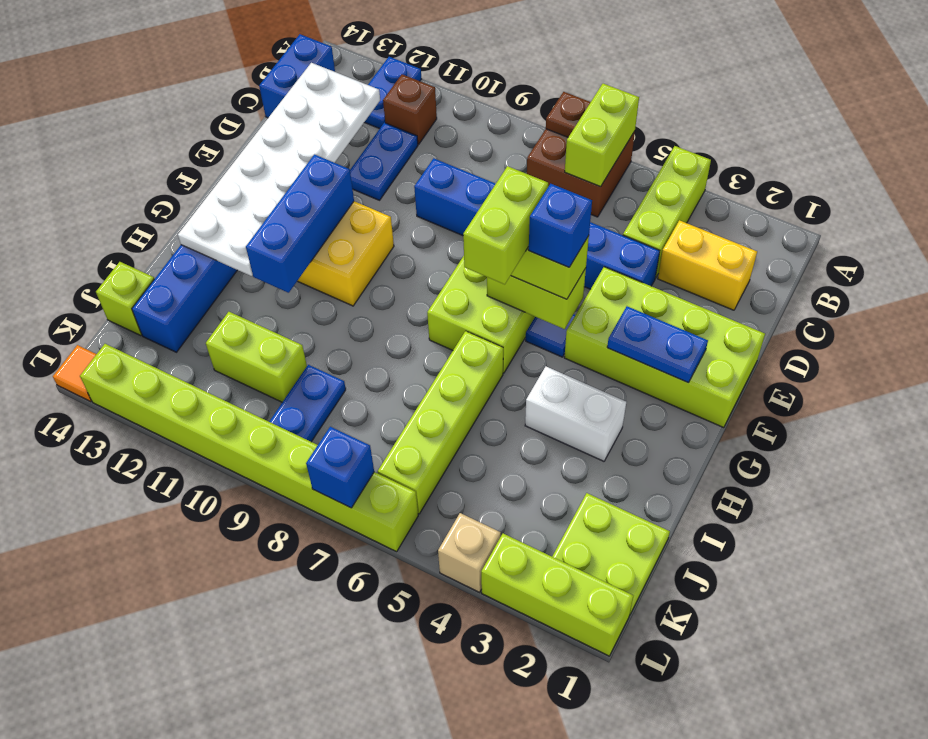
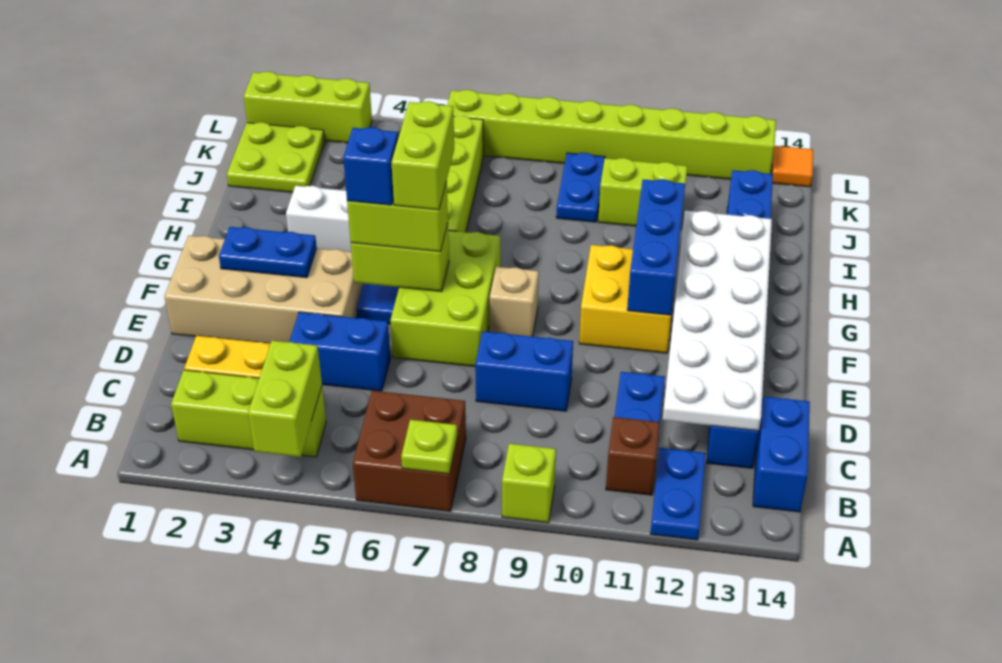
lime 1x3 brick [623,146,711,278] -> lime 1x3 brick turned to [171,370,326,457]
lime 1x2 brick [565,84,639,187] -> lime 1x2 brick moved to [248,341,322,457]
brown 1x1 plate [546,92,590,137] -> lime 1x1 plate [401,420,457,474]
lime 2x4 brick [564,267,765,428] -> tan 2x4 brick [164,236,363,344]
lime 1x1 brick [96,262,154,336] -> lime 1x1 brick moved to [502,444,556,523]
tan 1x1 brick [438,513,501,592] -> tan 1x1 brick moved to [490,267,539,337]
blue 1x1 brick [306,427,374,508] -> none

